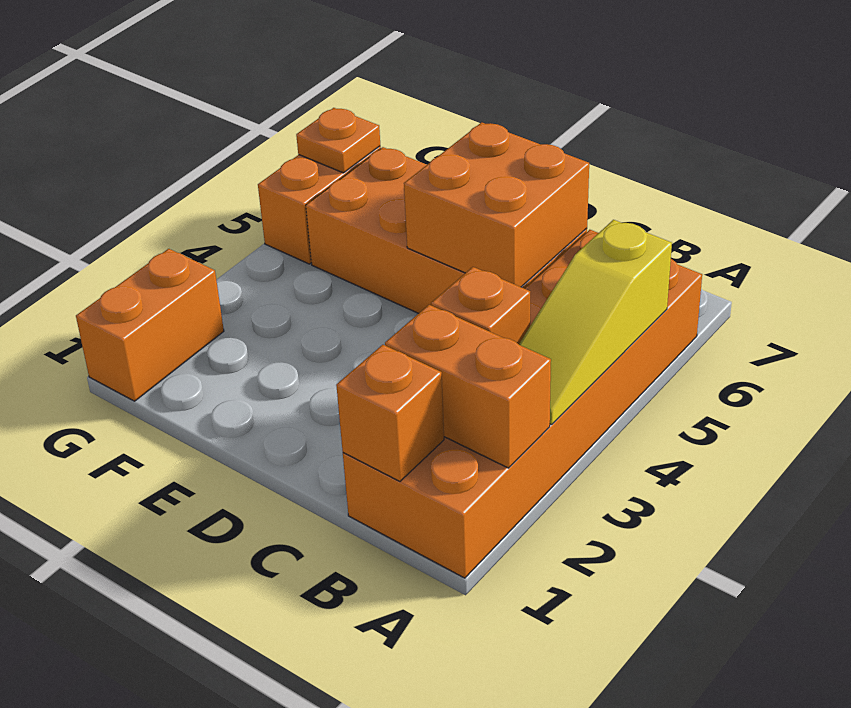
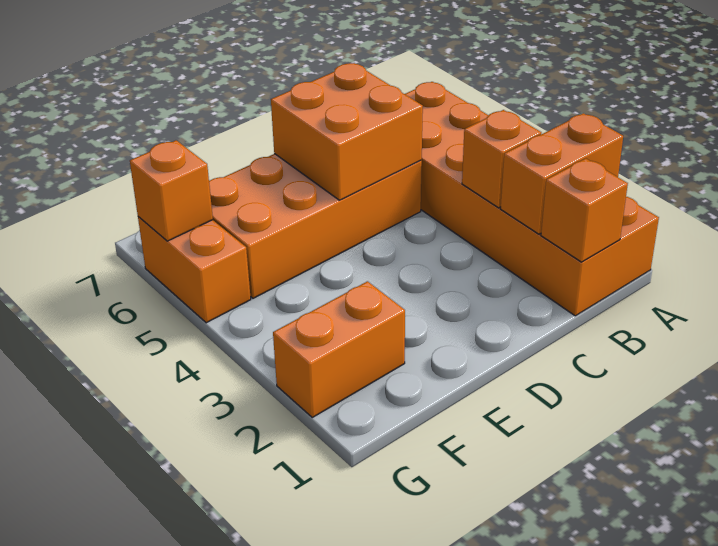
yellow 1x3 slope [519,220,672,425] -> none
orange 1x2 brick [76,249,224,401] -> orange 1x2 brick turned to [273,281,405,417]
orange 1x1 plate [296,108,380,173] -> orange 1x1 brick [130,140,213,241]

